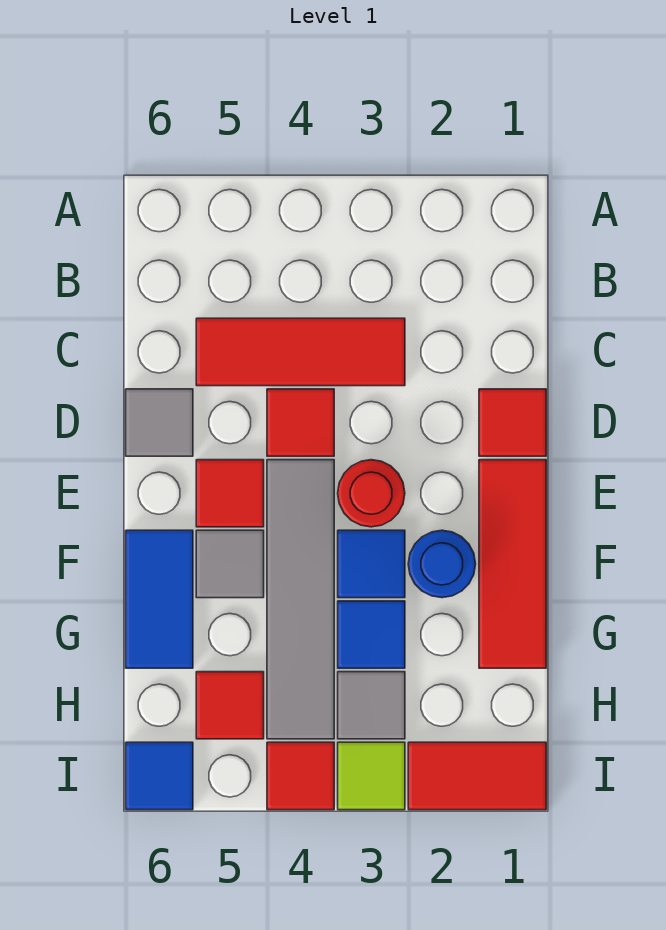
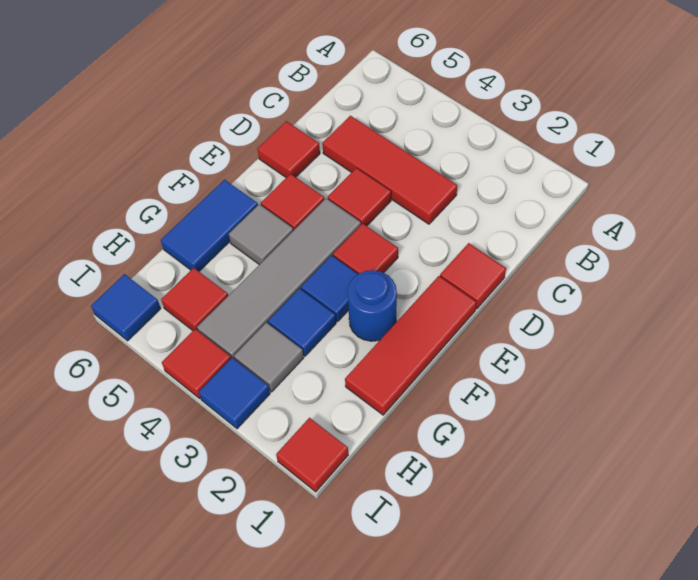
grey 1x1 tile [126,389,193,456] -> red 1x1 tile [258,121,320,178]
red 1x1 round brick [338,460,405,527] -> red 1x1 tile [333,223,398,274]
red 1x2 tile [408,742,546,810] -> red 1x1 tile [276,418,348,492]
lime 1x1 tile [338,742,405,810] -> blue 1x1 tile [199,358,270,429]

